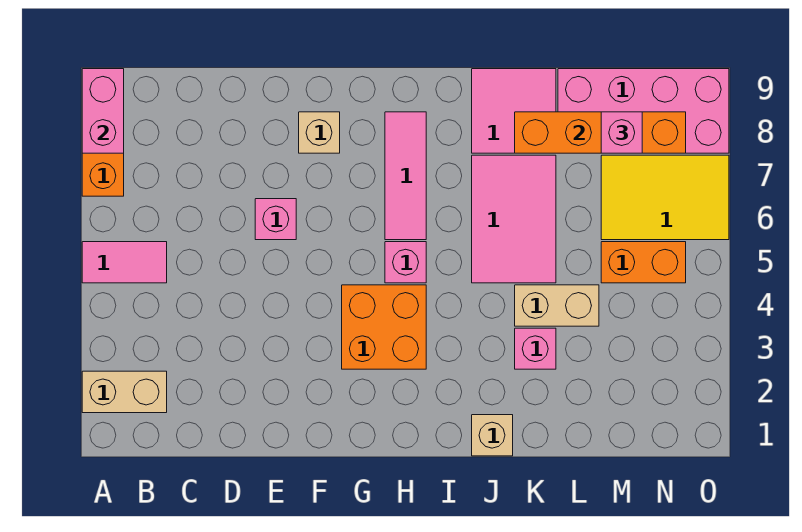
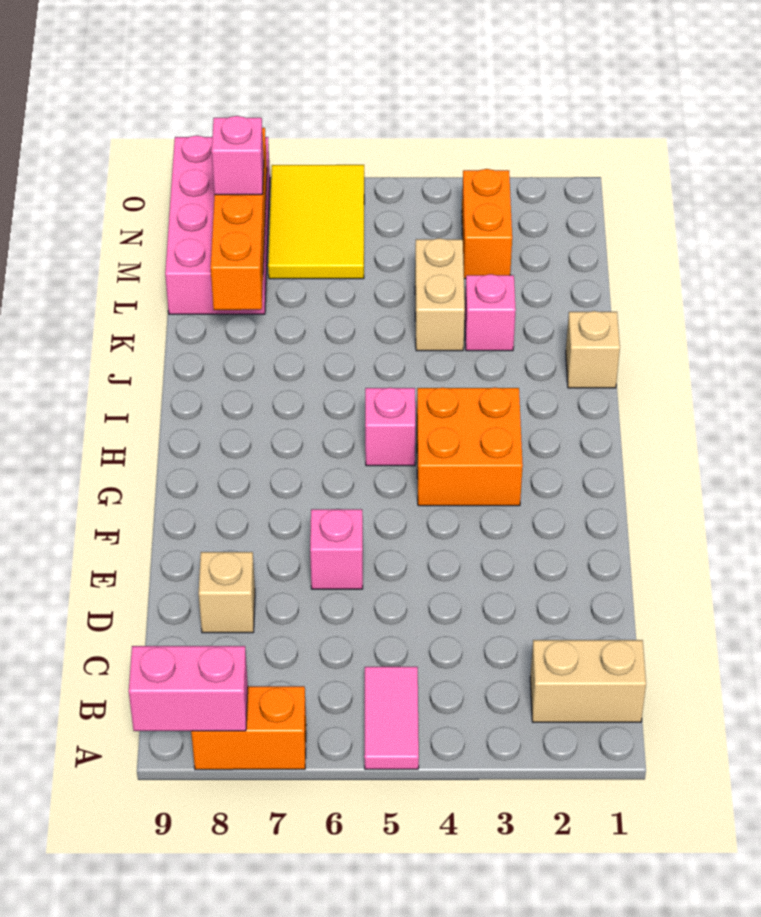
tan 1x2 brick [82,371,167,413] -> tan 1x2 brick turned to [530,640,646,722]
tan 1x1 brick [299,112,340,153] -> tan 1x1 brick moved to [199,552,255,633]
pink 1x3 tile [385,112,426,240] -> none
pink 2x3 tile [472,155,556,283] -> none
pink 2x2 tile [472,69,556,153] -> none
orange 1x2 brick [601,242,686,283] -> orange 1x2 brick moved to [462,169,512,279]

